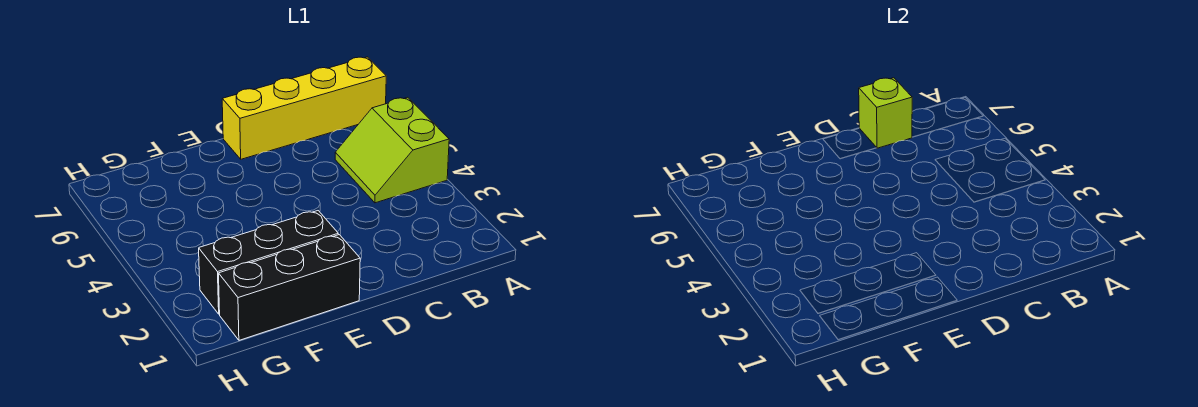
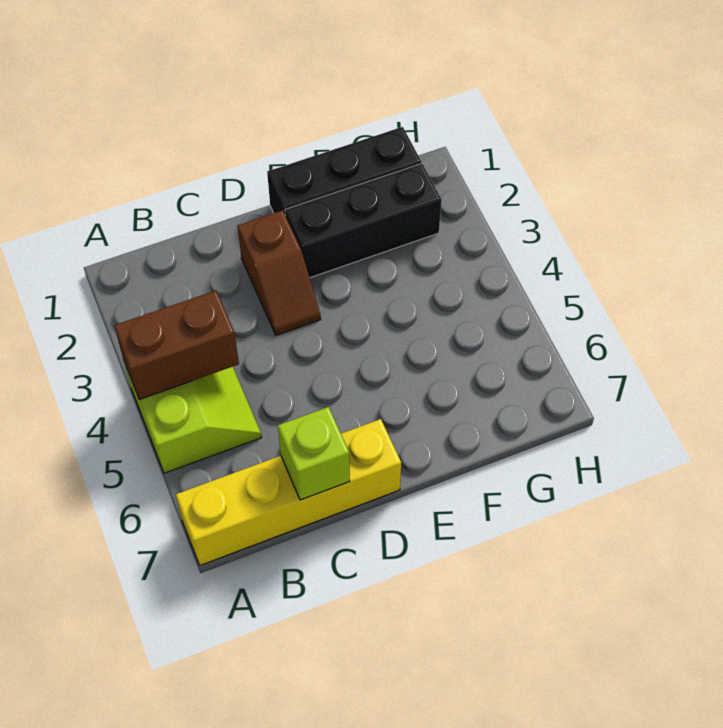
none -> brown 1x2 brick [114,291,239,400]
none -> brown 1x2 slope [237,210,321,335]

